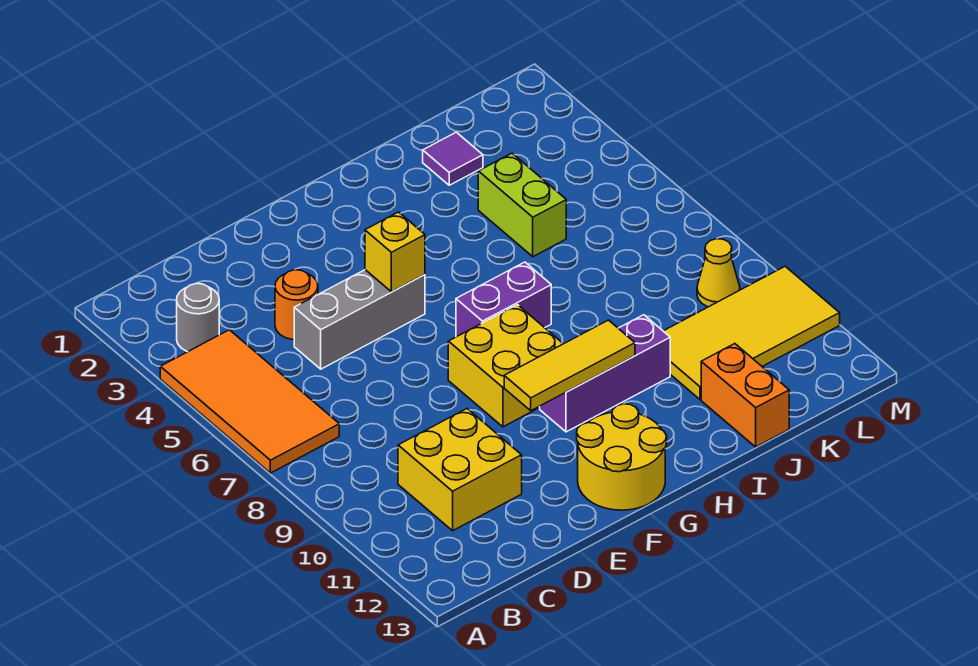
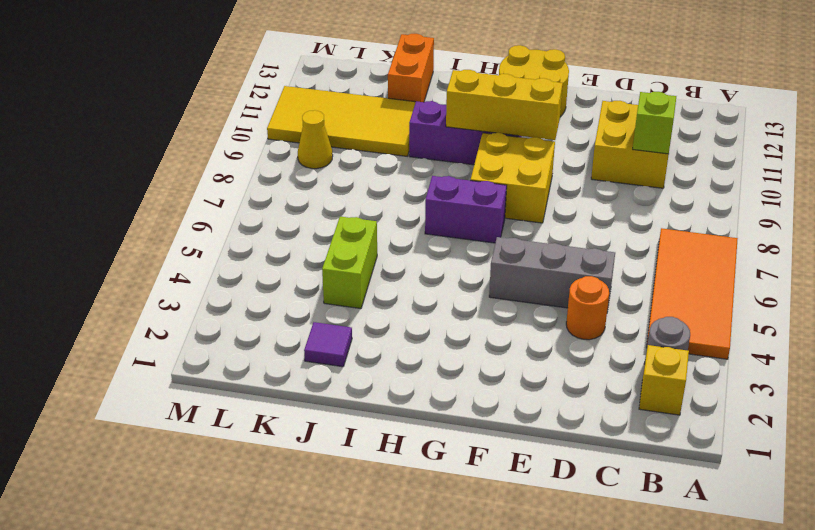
none -> lime 1x1 brick [633,92,676,154]
yellow 1x1 brick [365,212,425,292] -> yellow 1x1 brick moved to [639,345,689,415]
yellow 1x3 tile [504,320,635,411] -> yellow 1x3 brick [446,70,563,140]

